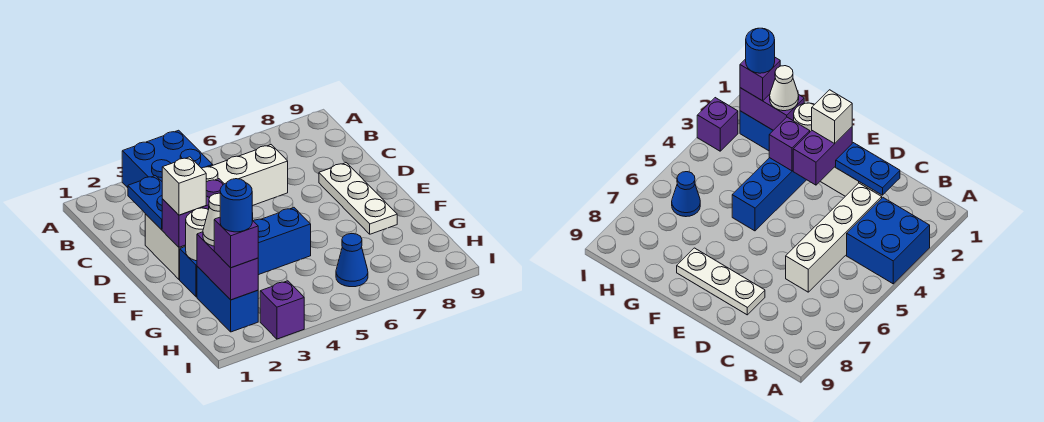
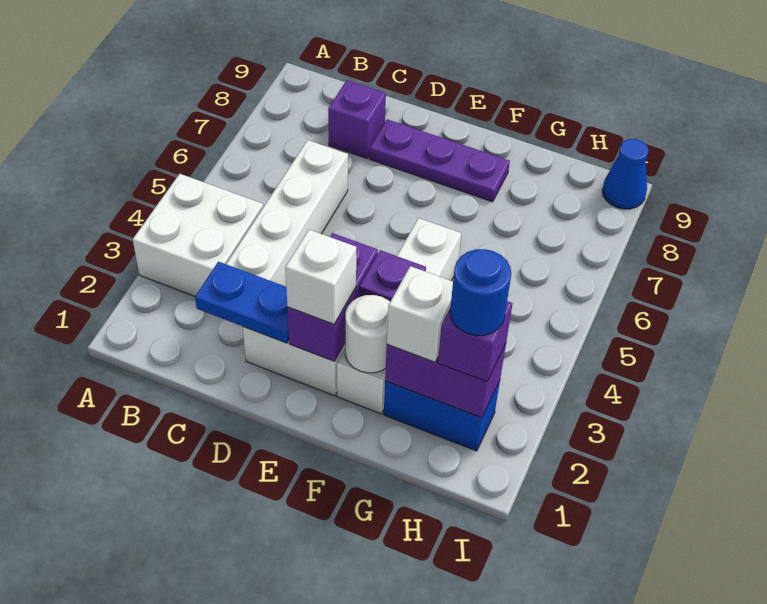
blue 2x2 brick [122,130,213,188] -> white 2x2 brick [133,174,263,296]
white 1x3 plate [319,163,397,234] -> purple 1x3 plate [369,119,510,202]
blue 1x4 brick [180,208,311,297] -> white 1x4 brick [337,218,461,414]
white 1x1 cone [203,193,220,246] -> white 1x1 brick [387,266,453,362]
blue 1x1 cone [336,234,368,287] -> blue 1x1 cone moved to [602,139,649,209]
purple 1x1 brick [260,281,304,339] -> purple 1x1 brick moved to [328,80,386,158]

